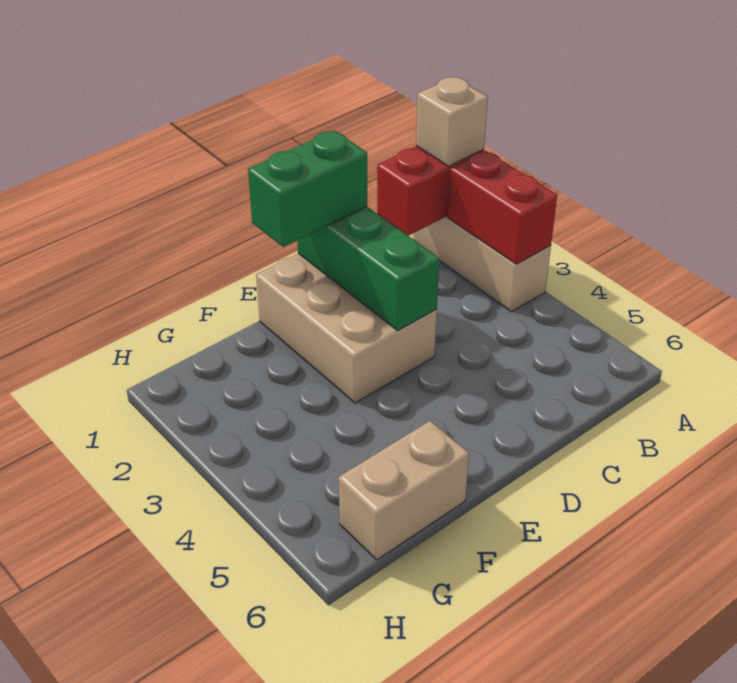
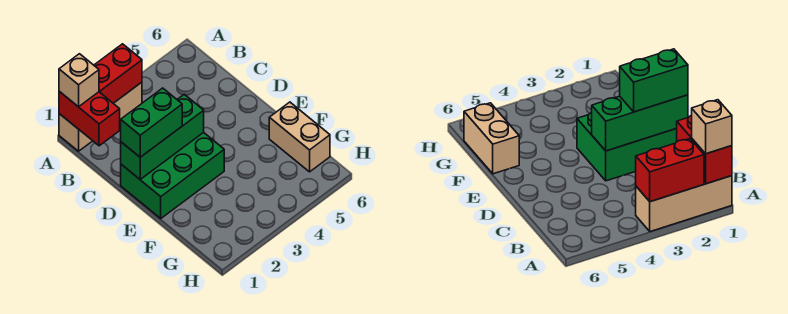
tan 2x3 brick [256,253,437,403] -> green 2x3 brick [121,132,224,218]
green 1x2 brick [248,131,367,247] -> green 1x2 brick turned to [121,88,182,157]

